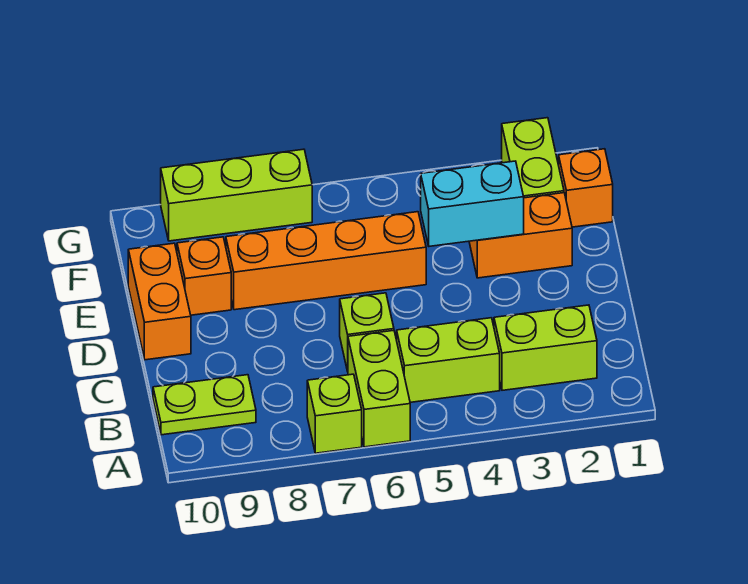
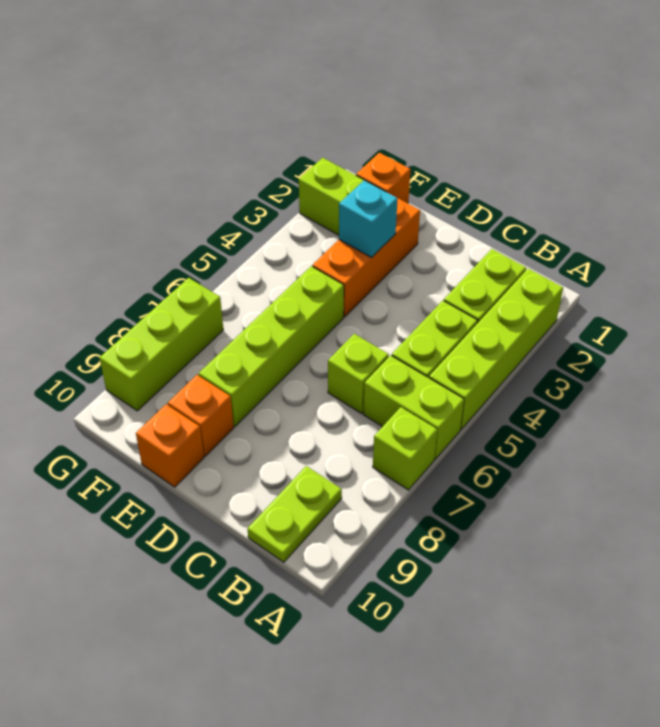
none -> lime 1x4 brick [429,269,563,429]
orange 1x2 brick [128,243,191,360] -> orange 1x1 brick [136,404,204,487]
orange 1x2 brick [469,193,572,278] -> orange 1x3 brick [312,199,420,317]
cyan 1x2 brick [421,161,524,246] -> cyan 1x1 brick [339,180,398,258]
orange 1x4 brick [226,212,426,310] -> lime 1x4 brick [199,266,344,427]

